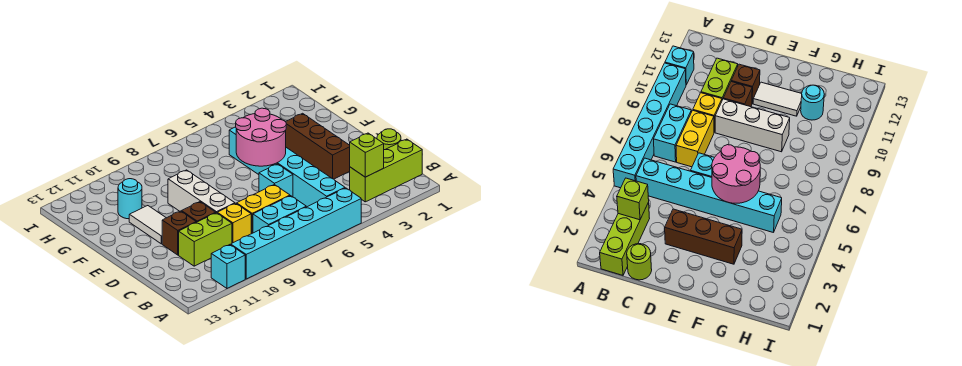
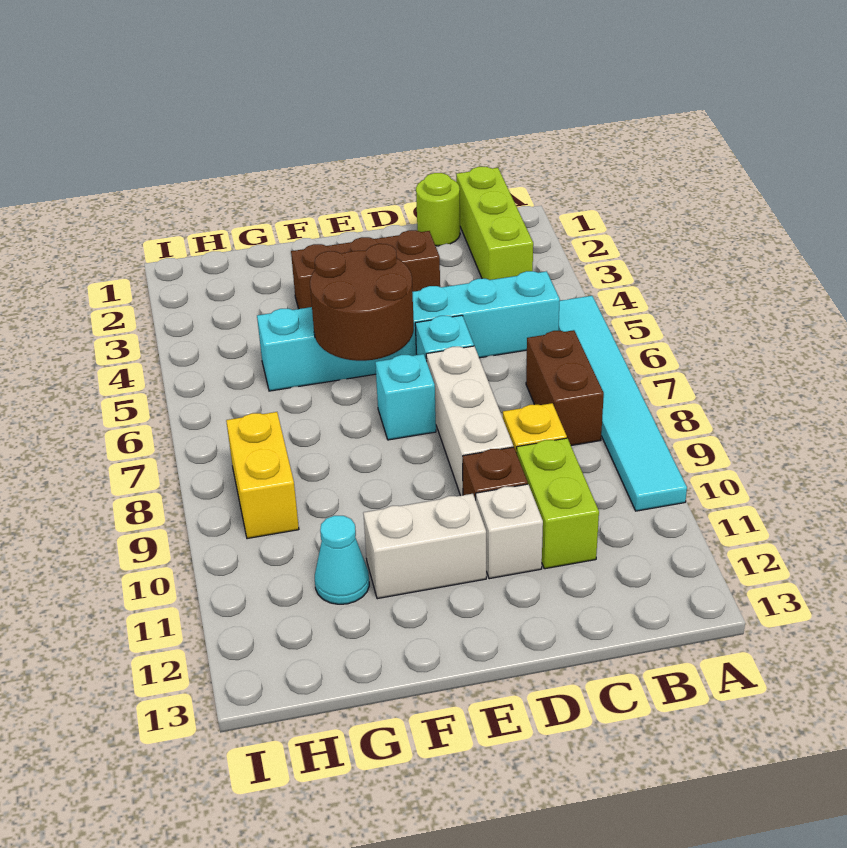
cyan 1x6 brick [231,188,361,279] -> cyan 1x6 tile [558,296,687,511]
cyan 1x1 brick [211,245,245,289] -> cyan 1x1 brick moved to [375,354,436,440]
lime 1x1 brick [350,133,384,177] -> none
cyan 1x2 brick [253,196,306,233] -> brown 1x2 brick [526,330,604,446]
yellow 1x2 brick [237,185,290,234] -> yellow 1x2 brick moved to [226,412,299,539]
white 1x3 brick [168,170,235,213] -> white 1x3 brick turned to [426,346,513,496]
brown 1x1 brick [162,211,196,255] -> white 1x1 brick [476,484,543,579]
pink 2x2 round brick [236,108,286,166] -> brown 2x2 round brick [310,244,414,361]
white 1x2 tile [129,206,166,244] -> white 1x2 brick [363,494,486,599]
cyan 1x1 round brick [118,179,142,219] -> cyan 1x1 cone [315,516,369,604]

